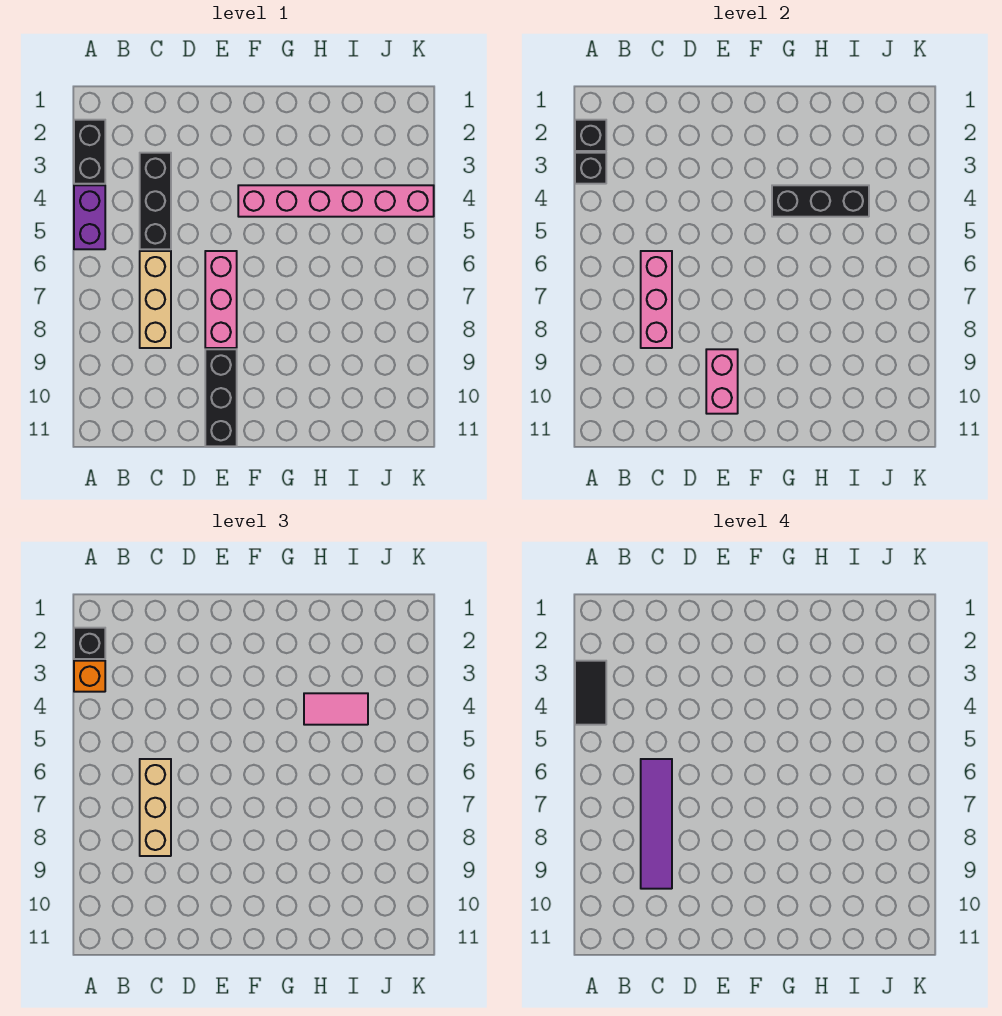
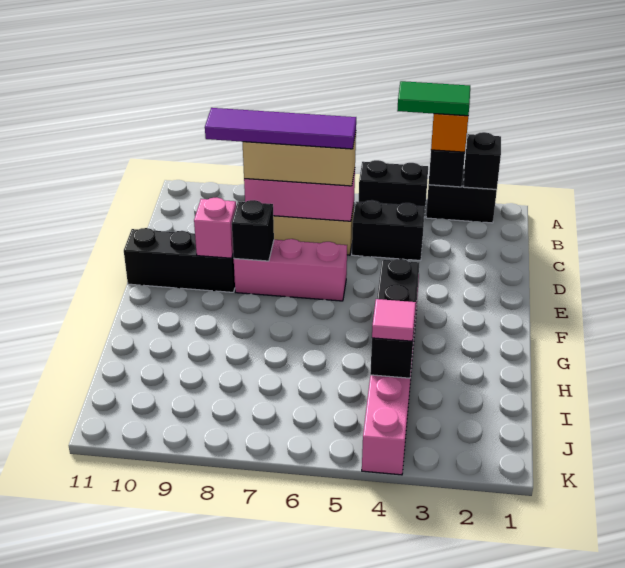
black 1x1 brick [74,628,105,659] -> black 1x1 brick moved to [232,200,274,261]
black 1x2 tile [575,661,606,725] -> green 1x2 tile [397,81,470,116]
purple 1x2 brick [74,185,105,249] -> black 1x2 brick [359,160,428,217]
black 1x3 brick [140,153,171,249] -> black 1x2 brick [352,200,425,260]
pink 1x2 brick [706,349,738,414] -> pink 1x1 brick [194,198,236,258]
pink 1x2 tile [304,693,368,725] -> pink 1x1 tile [372,299,416,341]

